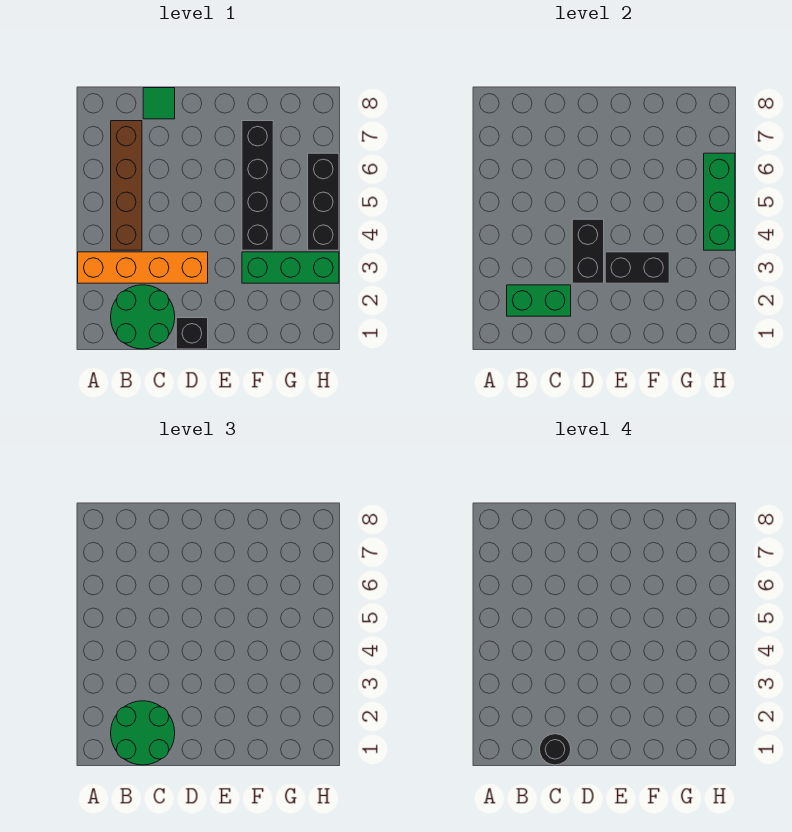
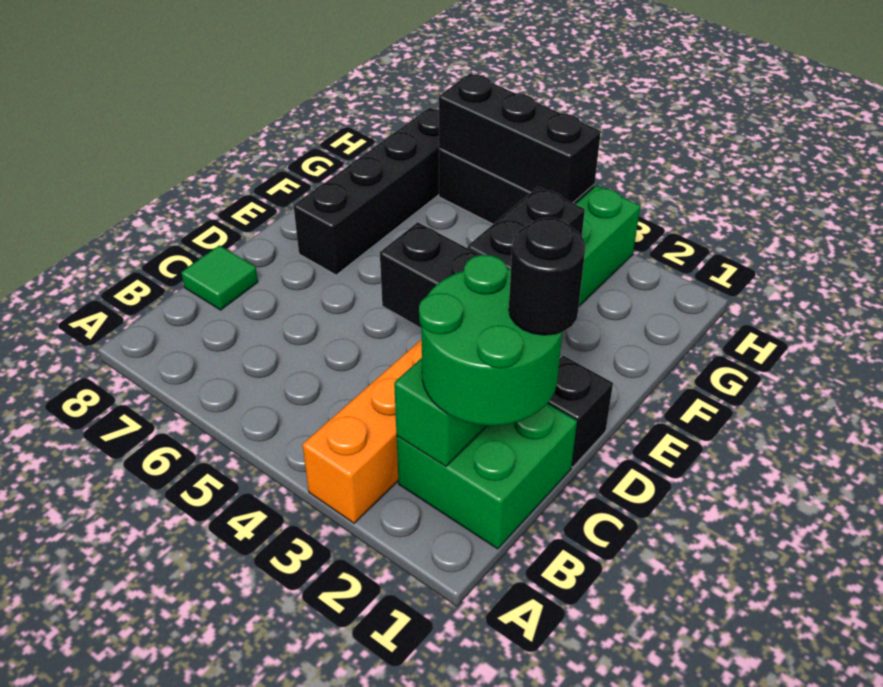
green 2x2 round brick [111,285,175,349] -> green 2x2 brick [397,404,577,549]
brown 1x4 brick [111,121,142,250] -> none
black 1x4 brick [242,121,273,250] -> black 1x4 brick turned to [293,108,439,275]
green 1x3 brick [704,153,735,250] -> black 1x3 brick [439,74,601,203]

